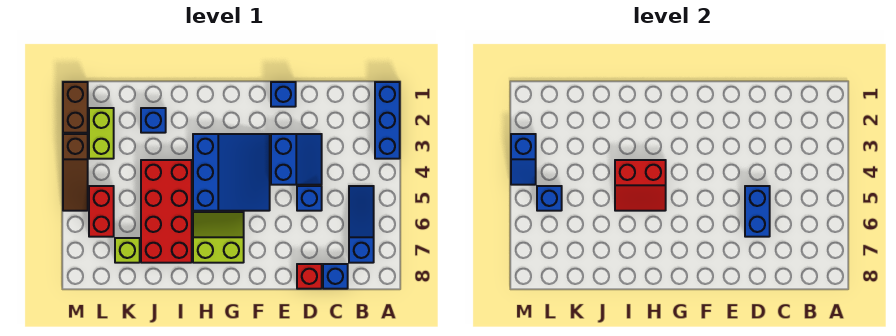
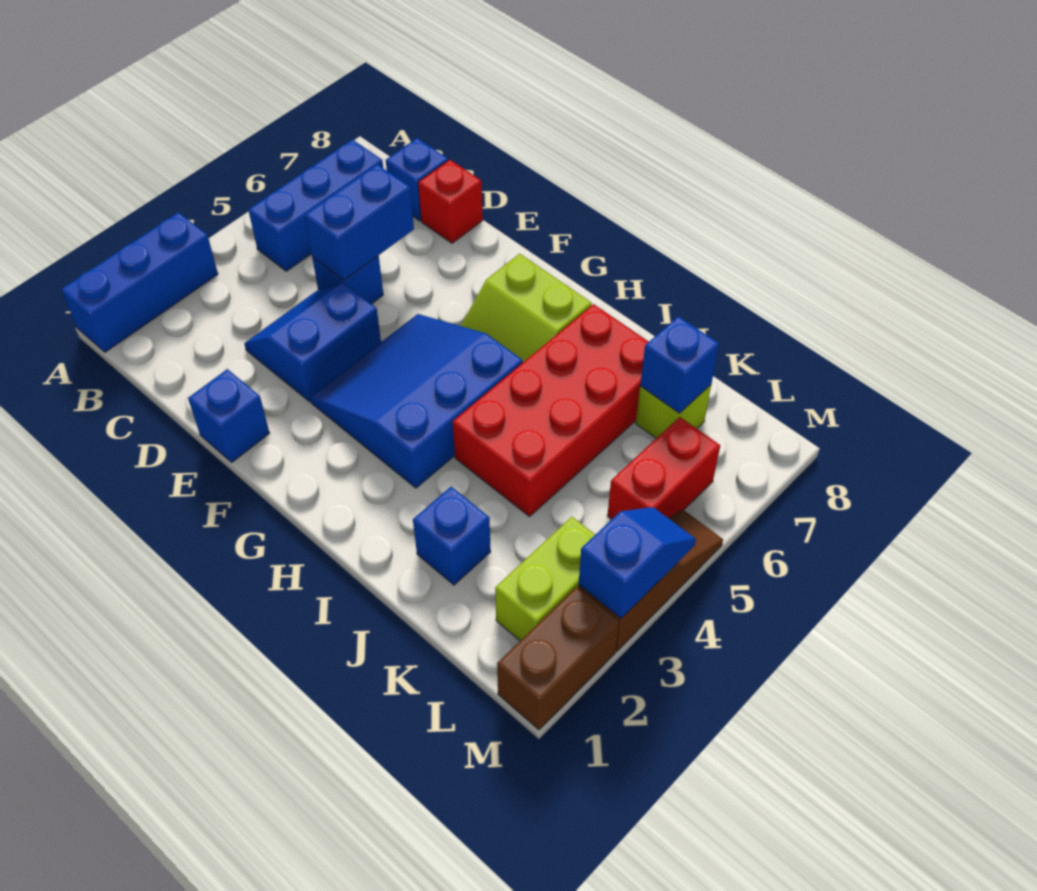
blue 1x3 slope [349,186,374,263] -> blue 1x3 brick [248,139,383,271]
red 2x2 slope [615,160,666,211] -> none
blue 1x1 brick [537,186,562,211] -> blue 1x1 brick moved to [640,316,719,413]

